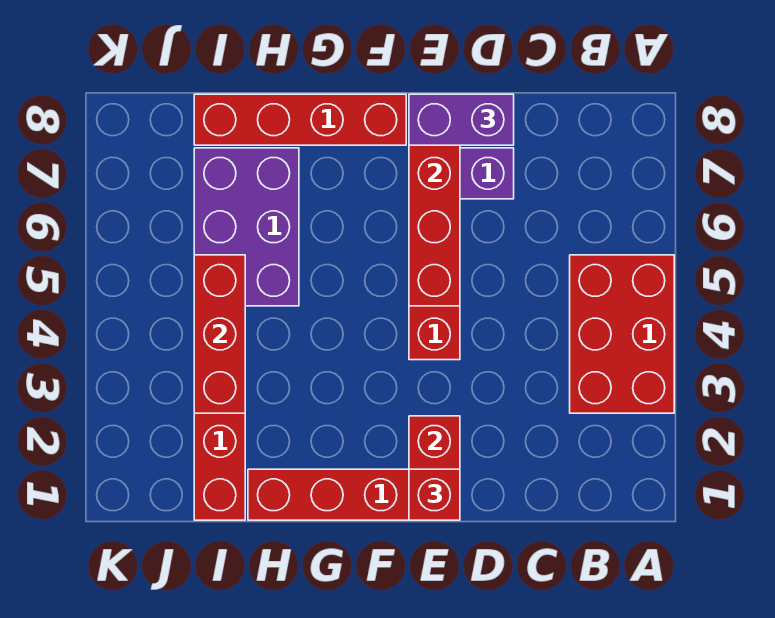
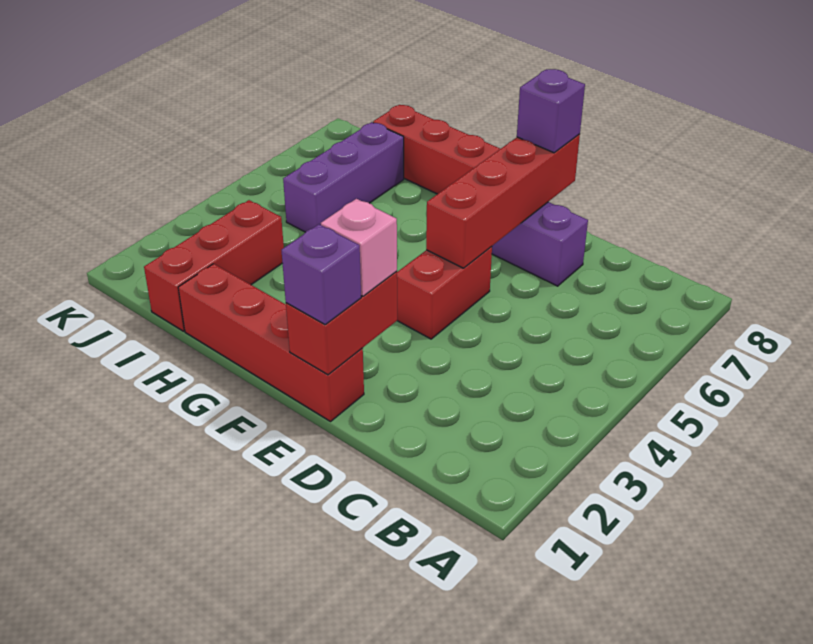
red 2x3 brick [570,255,674,413] -> none
purple 1x2 brick [409,94,514,145] -> purple 1x1 brick [517,69,585,153]
red 1x1 brick [409,469,460,520] -> purple 1x1 brick [282,224,361,324]
none -> pink 1x1 brick [321,199,397,296]
purple 2x3 brick [194,148,299,306] -> purple 1x3 brick [283,122,404,232]
red 1x3 brick [194,255,245,413] -> none

